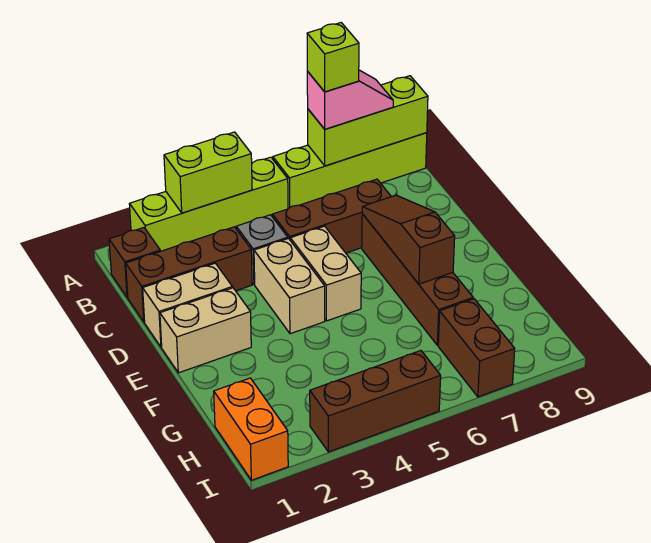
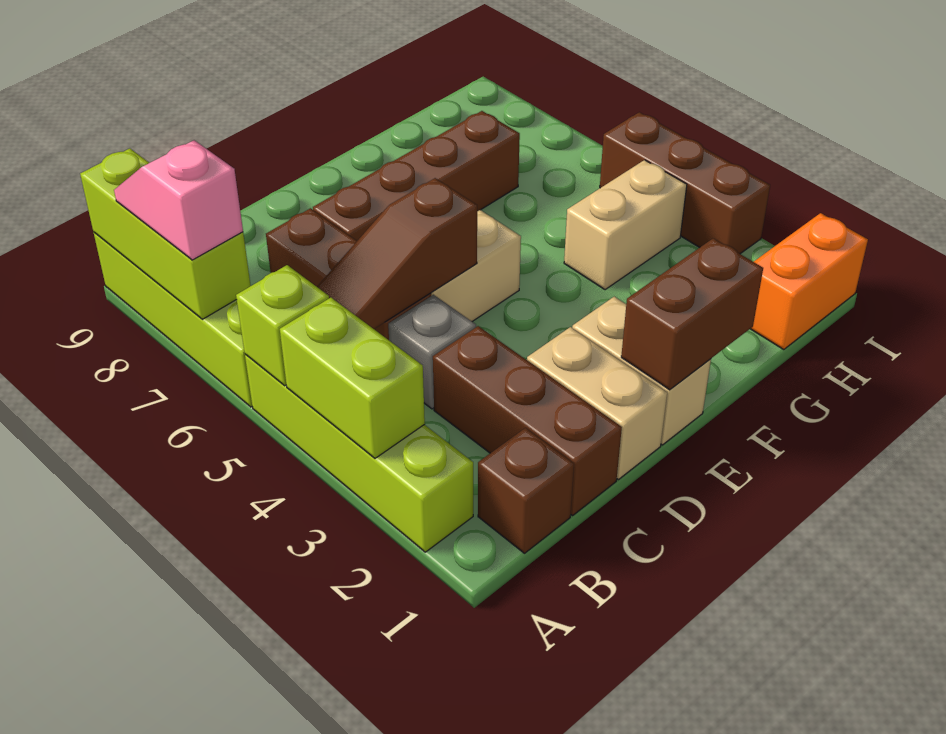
lime 1x1 brick [307,23,359,92] -> lime 1x1 brick moved to [236,265,329,386]
tan 1x2 brick [254,239,325,334] -> tan 1x2 brick moved to [564,160,687,290]
brown 1x3 slope [362,195,455,284] -> brown 1x3 slope moved to [317,178,477,329]
brown 1x2 brick [438,299,515,397] -> brown 1x2 brick moved to [621,238,763,390]

